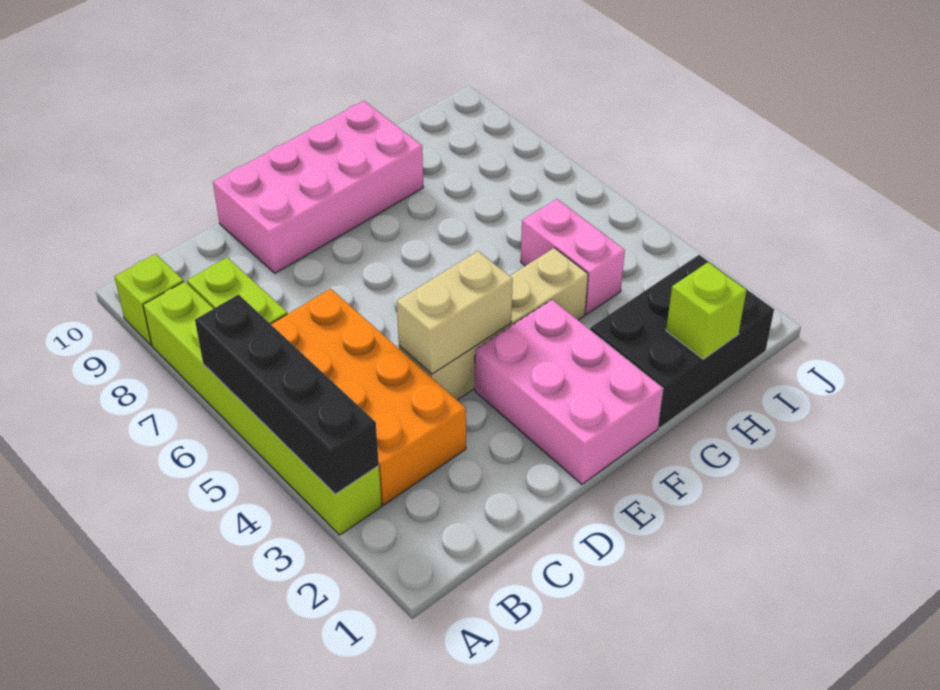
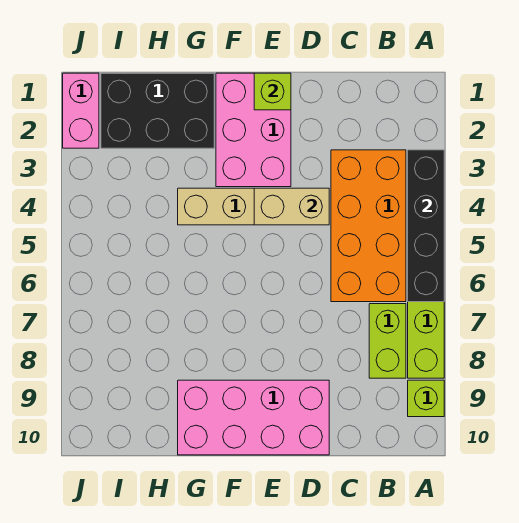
lime 1x1 brick [666,262,747,359] -> lime 1x1 brick moved to [254,73,291,110]
pink 1x2 brick [521,199,625,314] -> pink 1x2 brick moved to [63,73,99,148]

